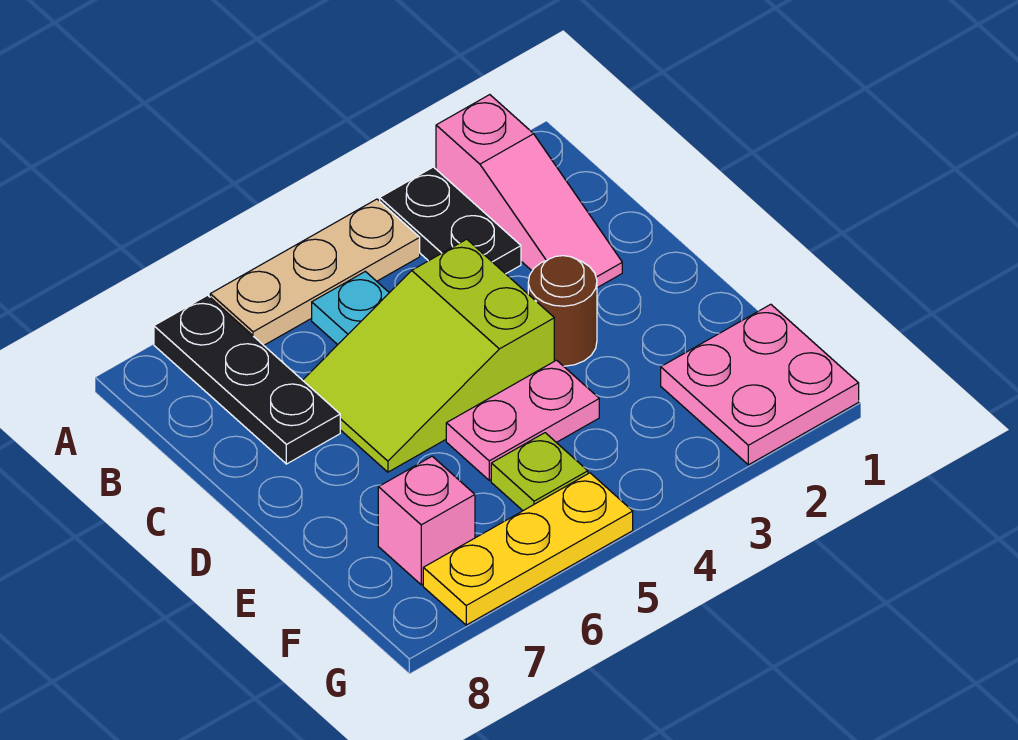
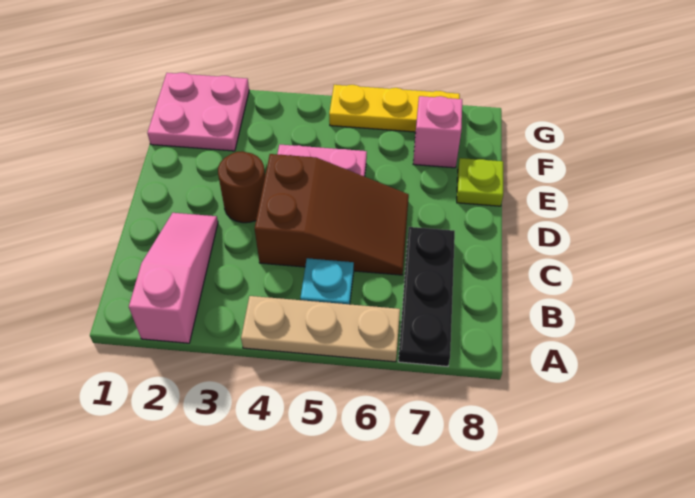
black 1x2 plate [380,167,521,274] -> none
lime 2x3 slope [303,239,554,472] -> brown 2x3 slope [255,154,409,275]
lime 1x1 plate [491,433,588,511] -> lime 1x1 plate moved to [457,158,503,206]

